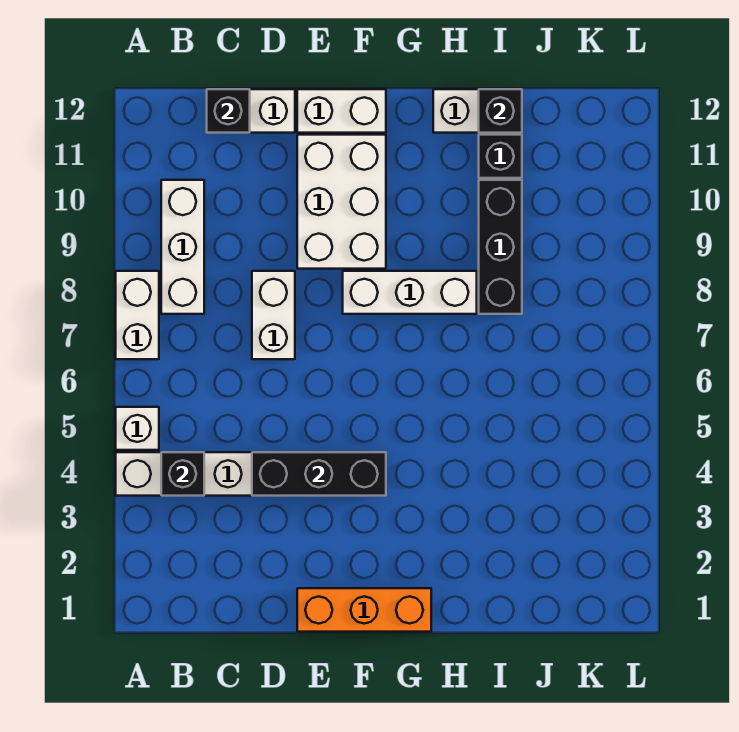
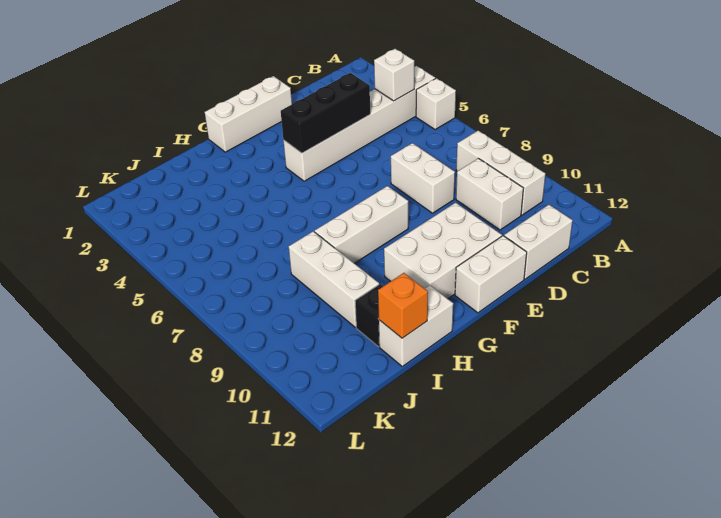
white 1x2 brick [116,271,159,359] -> white 1x2 brick moved to [456,158,523,230]
black 1x1 brick [161,452,204,496] -> white 1x1 brick [374,49,414,101]
black 1x1 brick [207,89,250,133] -> none
orange 1x3 brick [297,588,431,632] -> white 1x3 brick [205,76,292,152]
white 2x3 brick [297,135,386,269] -> white 2x3 brick turned to [384,203,502,299]
black 1x3 brick [479,180,522,314] -> white 1x3 brick [289,231,379,327]
black 1x1 brick [479,89,522,133] -> orange 1x1 brick [378,273,428,338]

